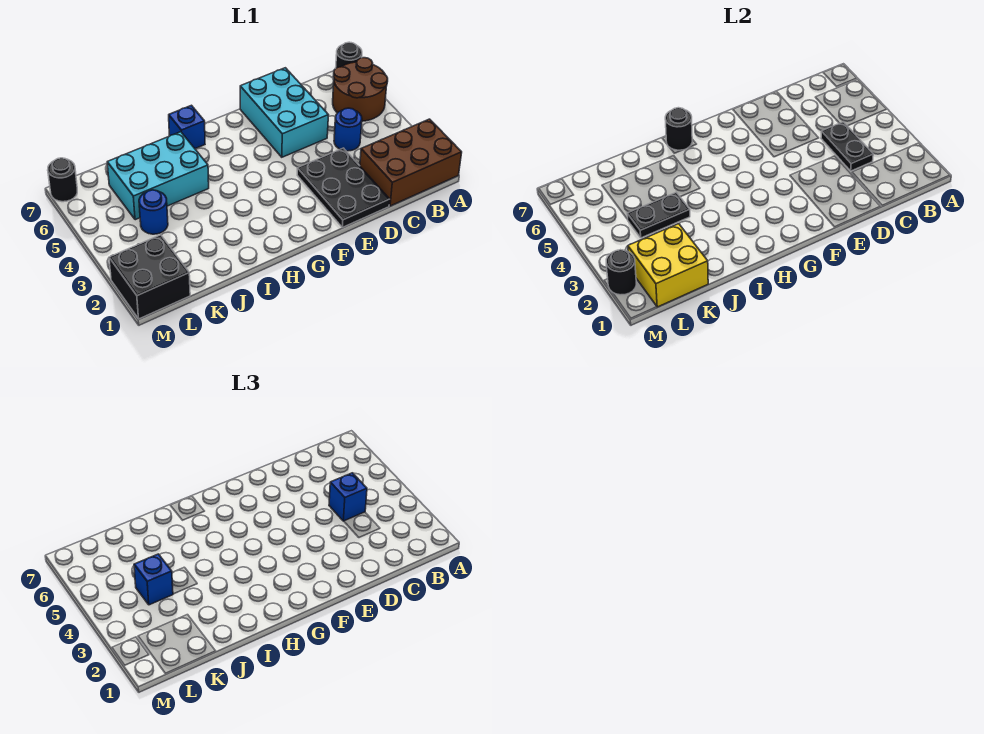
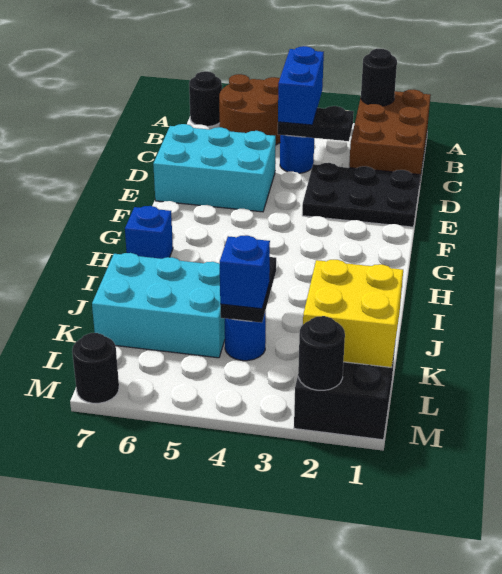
blue 1x1 brick [329,473,367,521] -> blue 1x2 brick [278,46,324,125]
black 1x1 round brick [665,108,692,150] -> black 1x1 round brick moved to [361,49,397,106]
cyan 2x3 brick [107,132,209,220] -> cyan 2x3 brick turned to [92,253,225,358]

